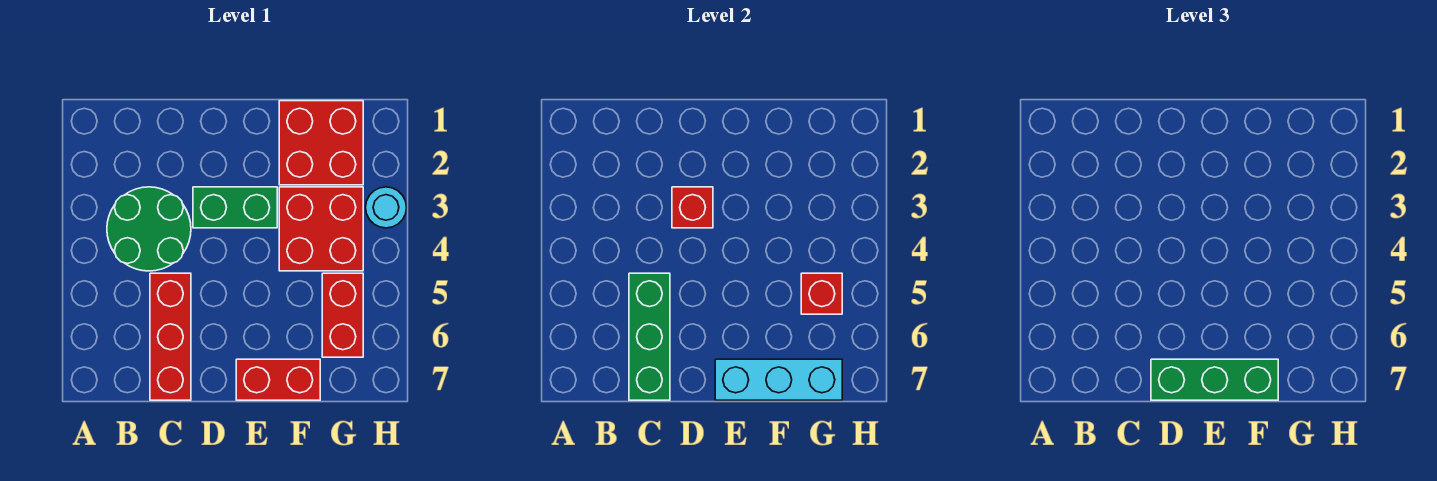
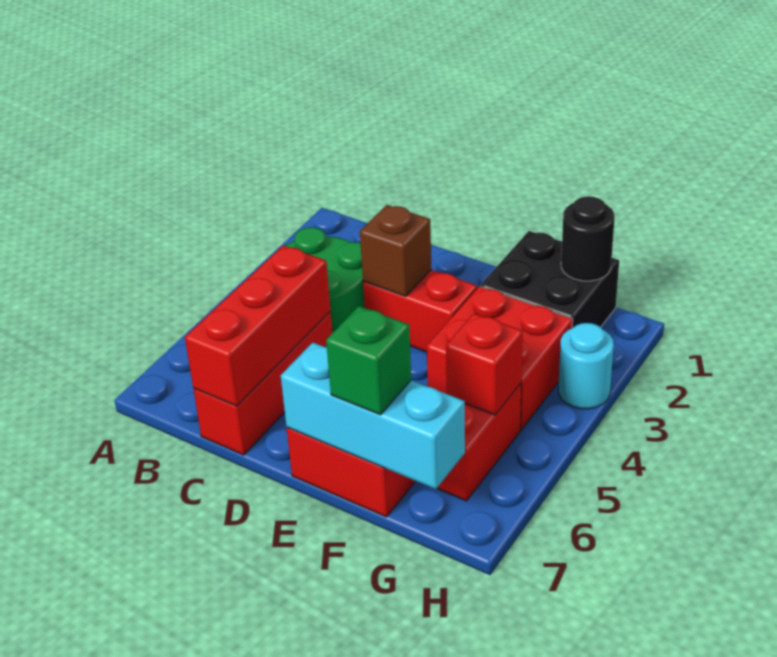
green 1x3 brick [629,273,670,400] -> red 1x3 brick [185,245,330,406]
green 1x2 brick [193,187,277,228] -> red 1x2 brick [363,270,477,352]
red 1x1 brick [672,187,713,228] -> brown 1x1 brick [360,205,431,296]
green 1x3 brick [1151,359,1278,400] -> green 1x1 brick [326,306,411,415]
red 2x2 brick [279,101,363,185] -> black 2x2 brick [481,231,619,328]
none -> black 1x1 round brick [561,196,615,281]

